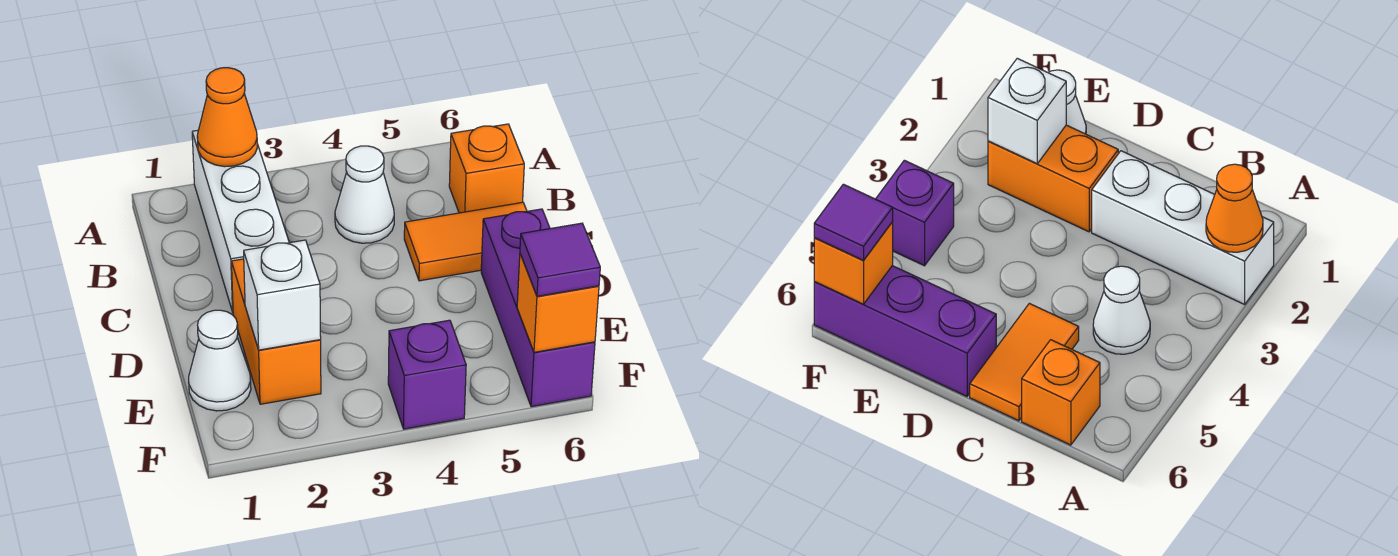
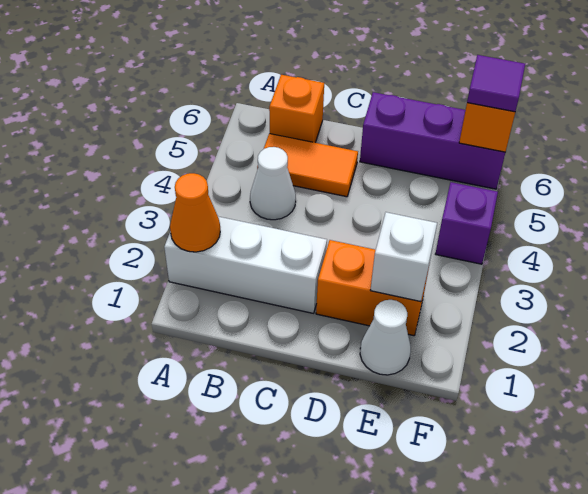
orange 1x2 tile [404,202,527,281] -> orange 1x2 tile turned to [257,134,358,197]

